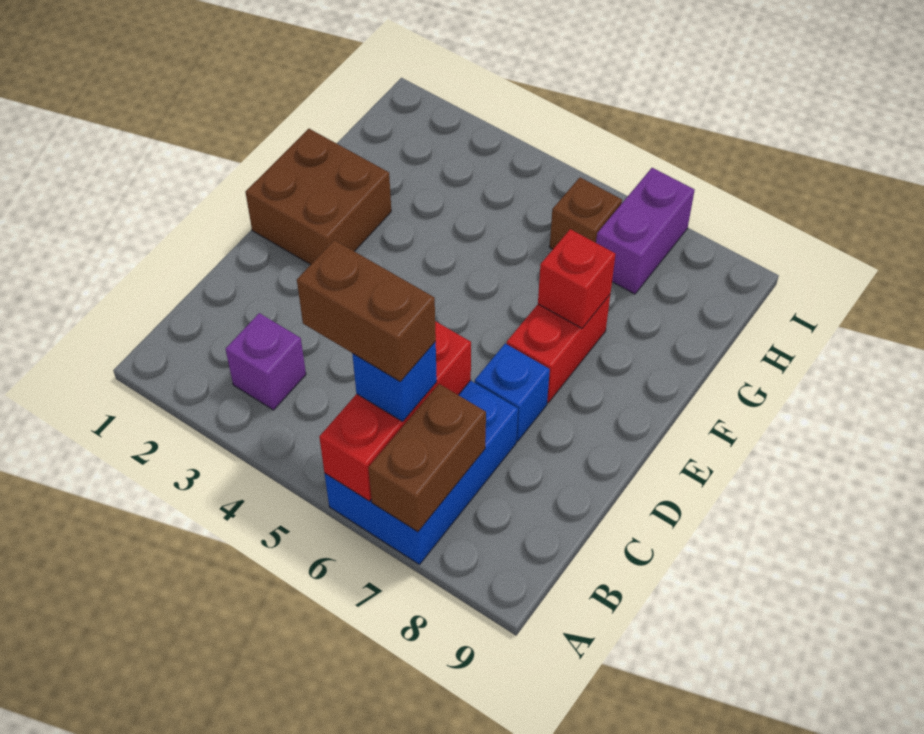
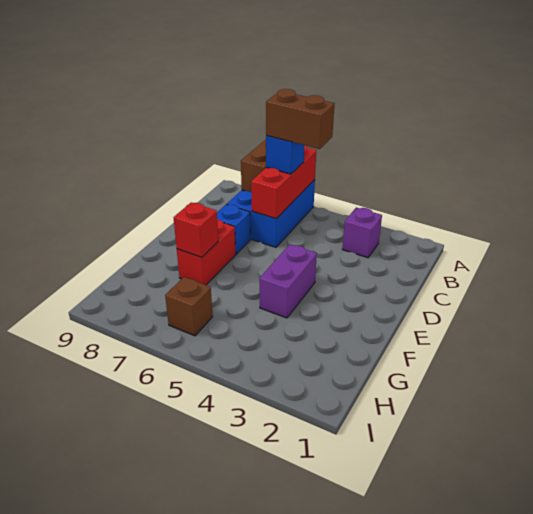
brown 2x2 brick [245,129,391,265] -> none
purple 1x2 brick [596,168,695,294] -> purple 1x2 brick moved to [259,244,317,318]

